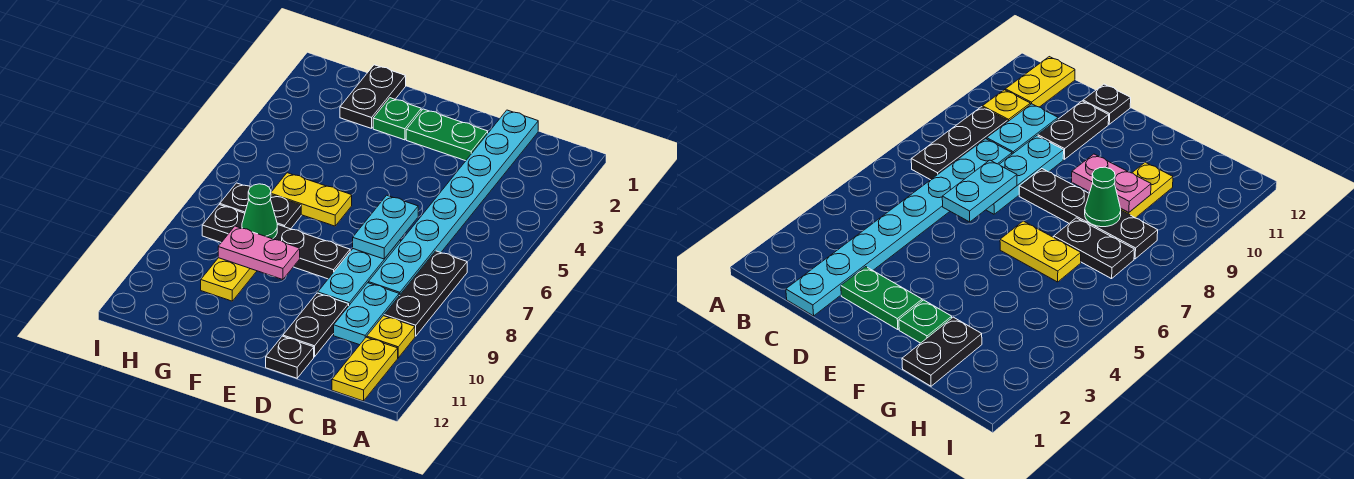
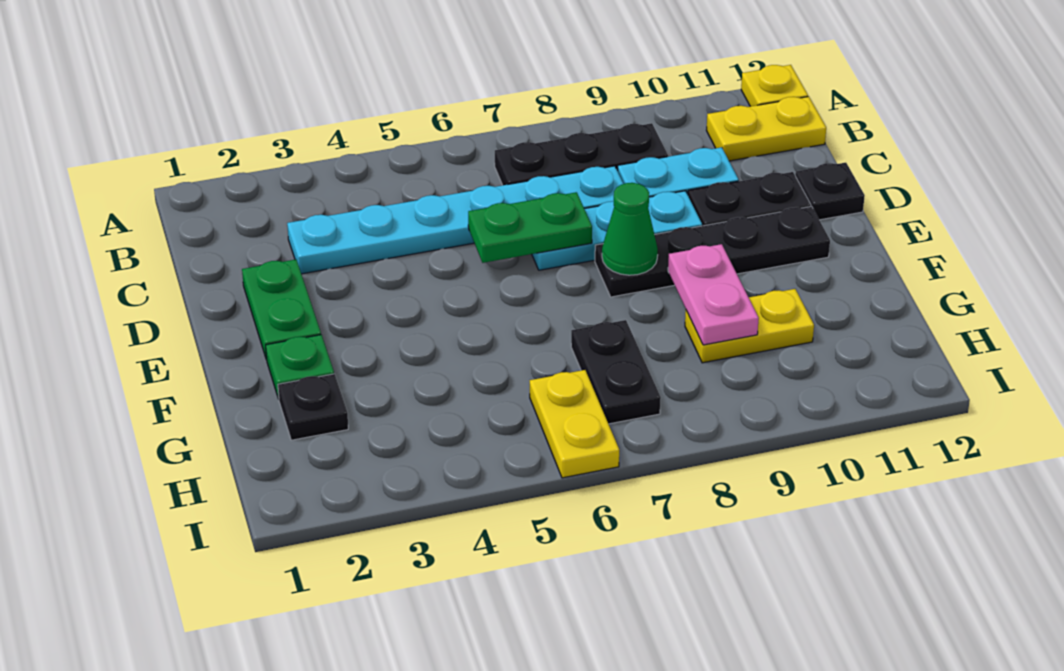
yellow 1x1 plate [367,316,415,358] -> yellow 1x1 plate moved to [741,65,808,106]
cyan 1x8 plate [368,110,538,296] -> cyan 1x6 plate [287,166,623,274]
cyan 1x2 plate [353,195,418,259] -> green 1x2 plate [468,192,592,263]
black 1x4 plate [202,205,350,279] -> black 1x4 plate turned to [595,206,830,297]
yellow 1x2 plate [271,173,352,226] -> yellow 1x2 plate moved to [530,370,619,478]
black 1x2 plate [340,65,406,128] -> black 1x1 plate [278,374,348,440]
green 1x1 cone [242,184,277,239] -> green 1x1 cone moved to [602,183,658,275]

